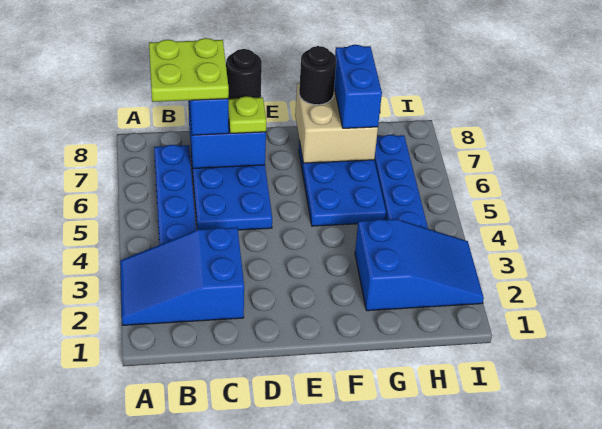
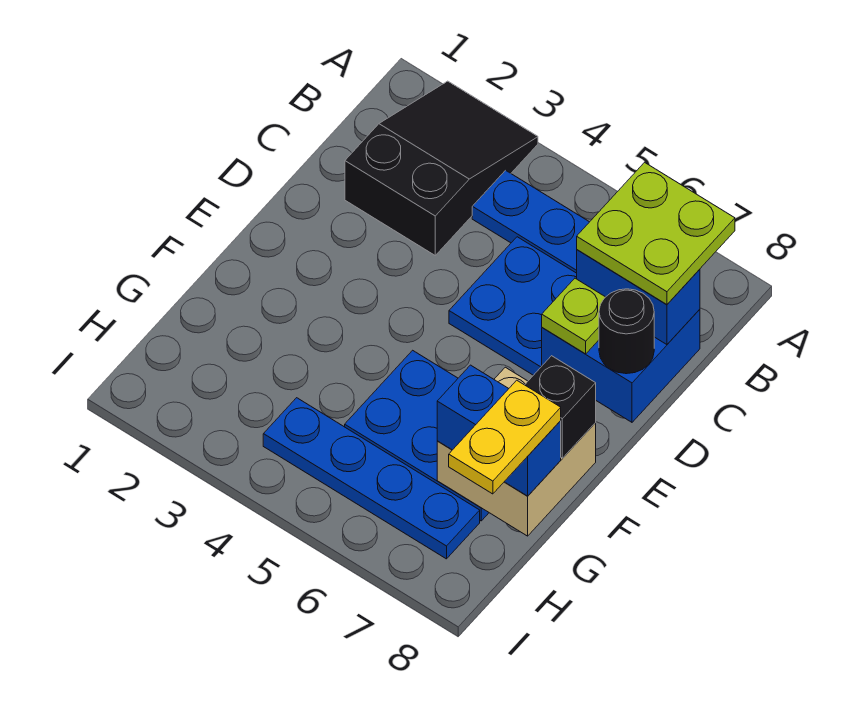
blue 2x3 slope [120,227,244,325] -> black 2x3 slope [345,81,538,255]
black 1x1 round brick [299,46,336,105] -> black 1x1 brick [525,356,596,458]
blue 2x3 slope [355,219,484,311] -> none
none -> yellow 1x2 plate [449,380,561,494]

